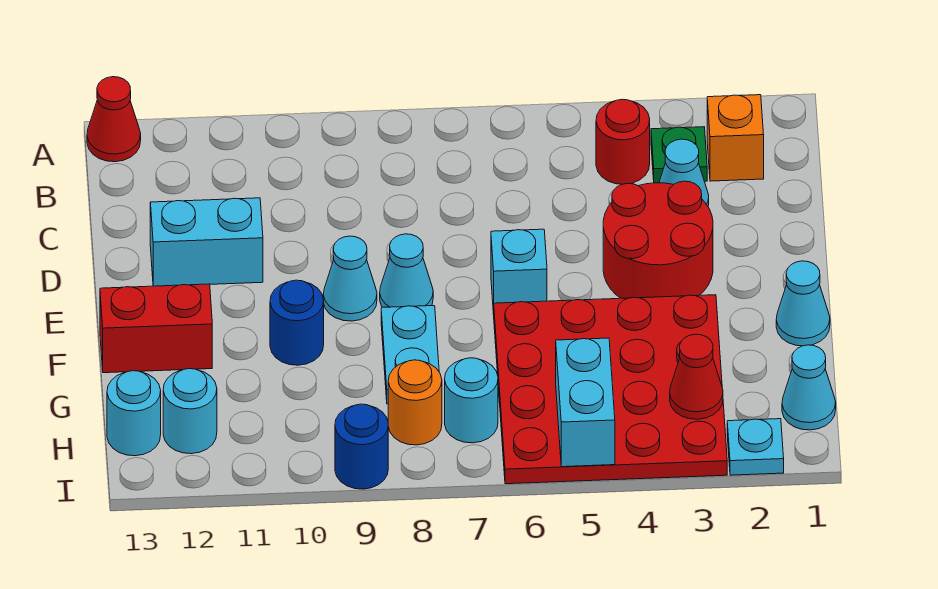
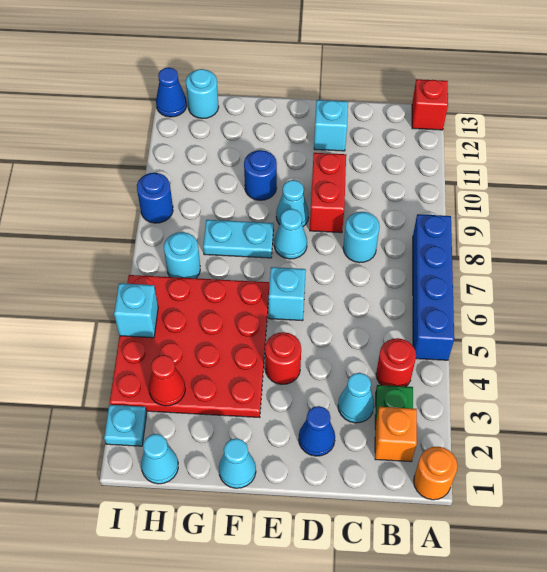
none -> blue 1x4 brick [413,214,454,360]
red 1x1 cone [87,77,141,162] -> red 1x1 brick [412,79,448,130]
none -> blue 1x1 cone [299,406,335,456]
red 2x2 round brick [603,181,713,298] -> red 1x1 round brick [265,332,301,384]
cyan 1x2 brick [150,198,263,286] -> cyan 1x1 brick [314,100,348,151]
red 1x2 brick [100,284,212,373] -> red 1x2 brick moved to [310,153,346,233]
cyan 1x2 brick [556,338,615,467] -> cyan 1x1 brick [114,283,158,338]
orange 1x1 round brick [388,360,442,445] -> orange 1x1 round brick moved to [414,447,458,500]
cyan 1x1 round brick [163,369,217,454] -> cyan 1x1 round brick moved to [343,212,380,263]
none -> blue 1x1 cone [156,68,187,117]

